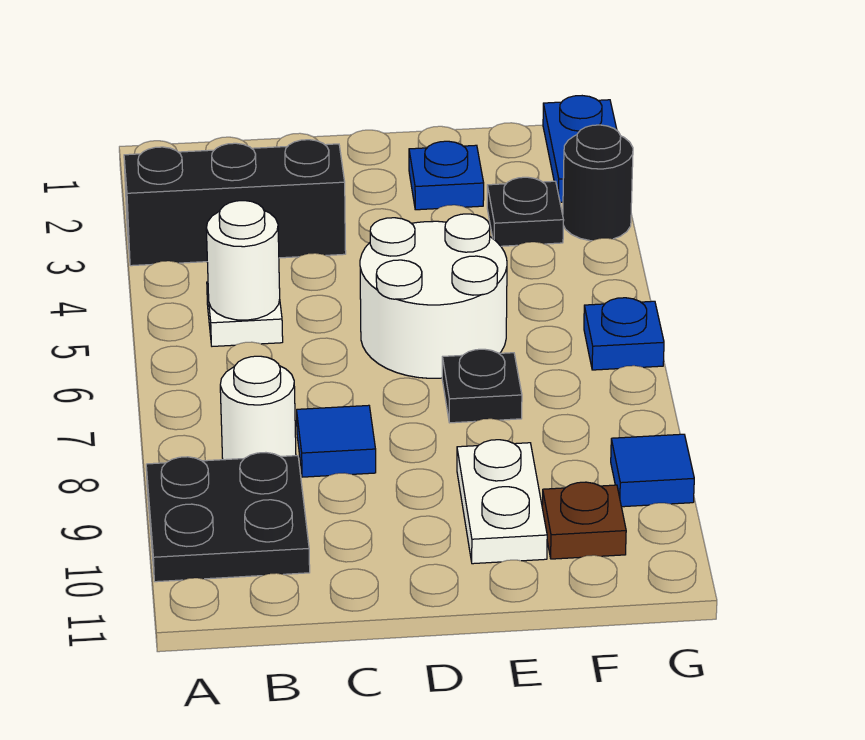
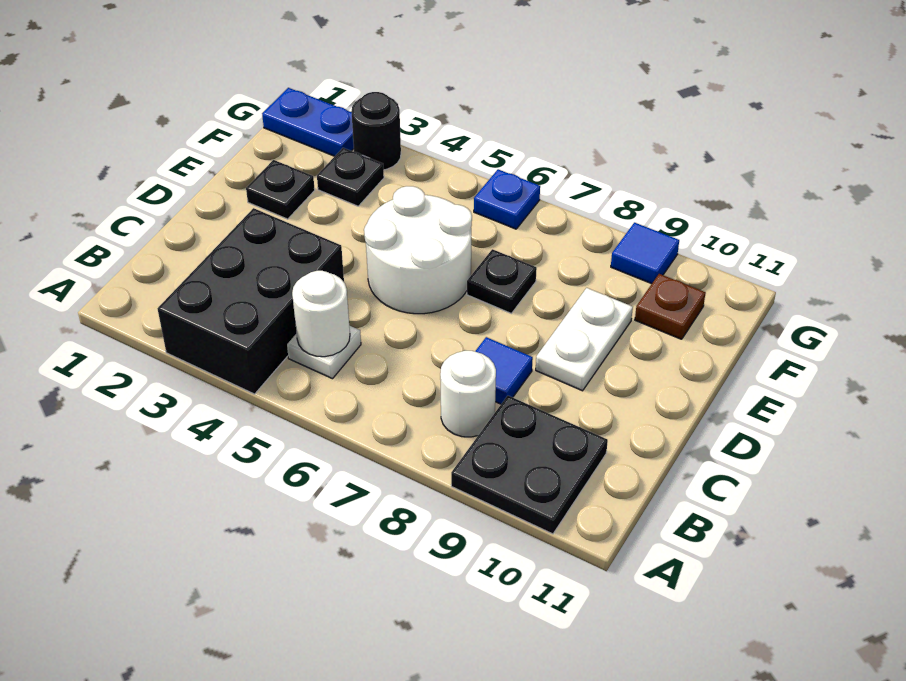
black 1x3 brick [124,140,346,266] -> black 2x3 brick [158,208,344,394]
blue 1x1 plate [409,141,484,210] -> black 1x1 plate [246,160,315,219]
white 1x2 plate [457,440,547,564] -> white 1x2 plate turned to [536,288,633,391]

